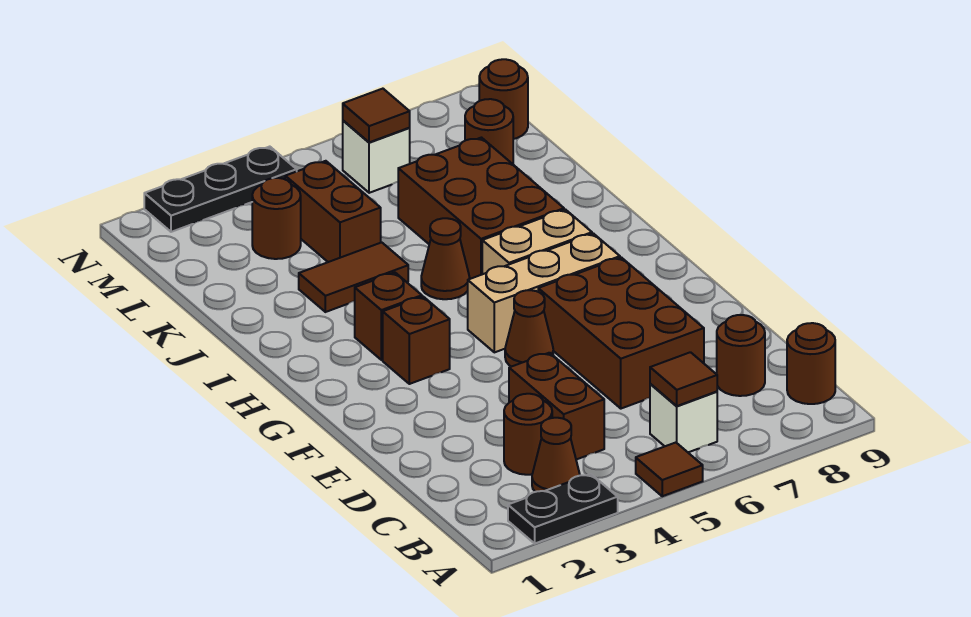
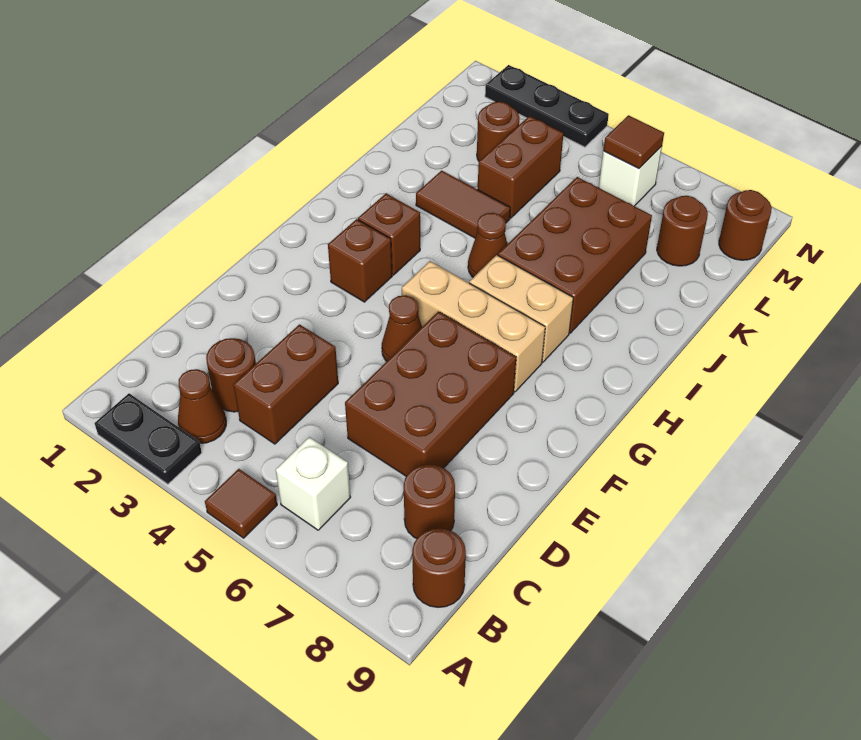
brown 1x1 tile [650,352,717,406] -> none

